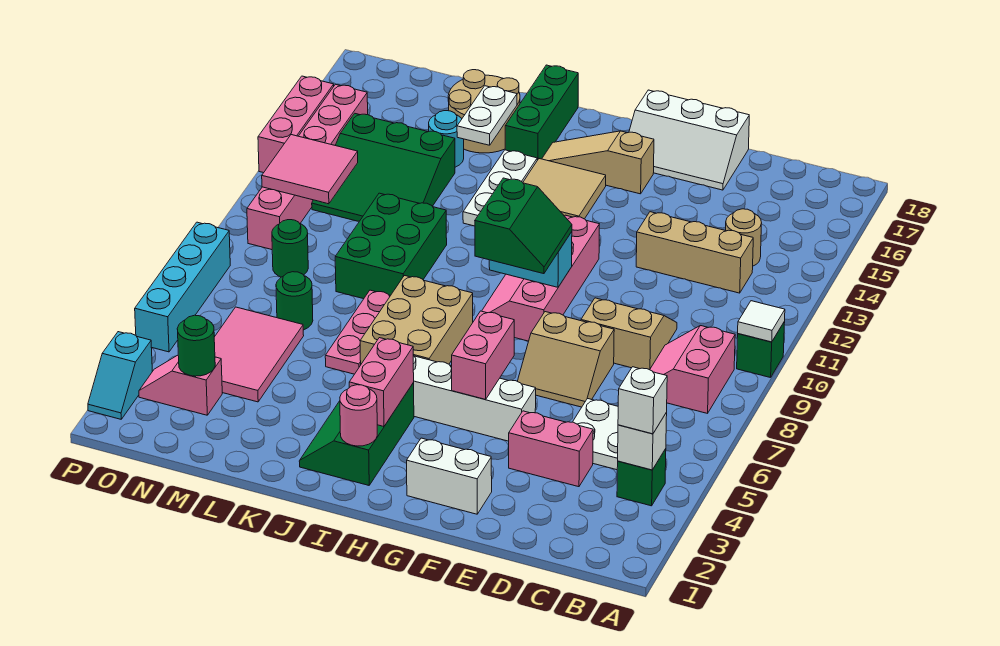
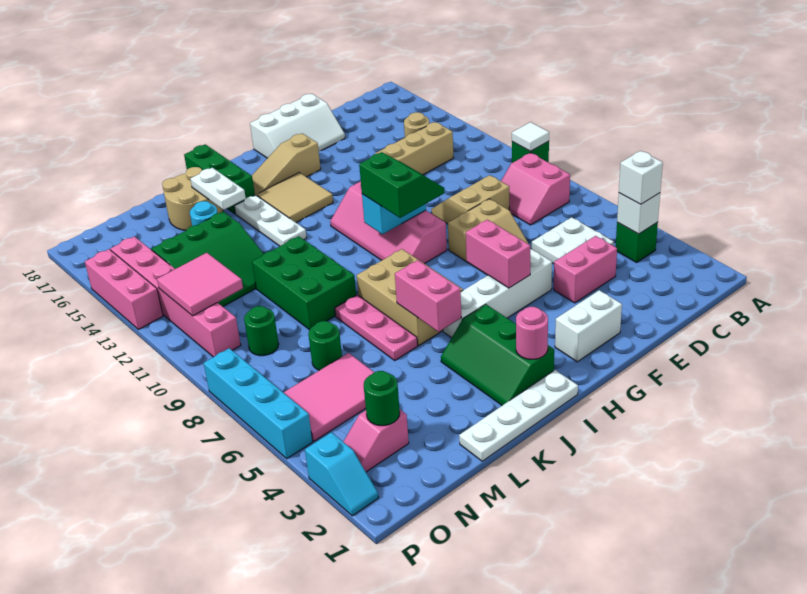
none -> white 1x4 plate [459,370,578,461]
pink 1x2 brick [349,338,414,427] -> pink 1x2 brick moved to [395,260,461,332]
pink 2x3 tile [214,307,304,402] -> pink 2x3 tile turned to [283,353,374,441]

